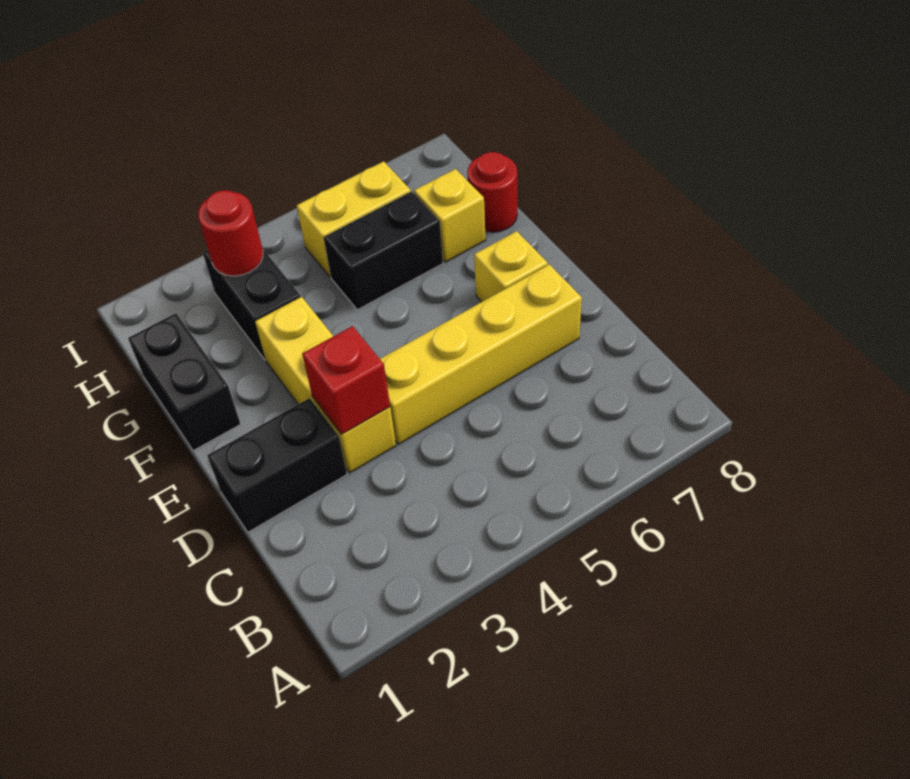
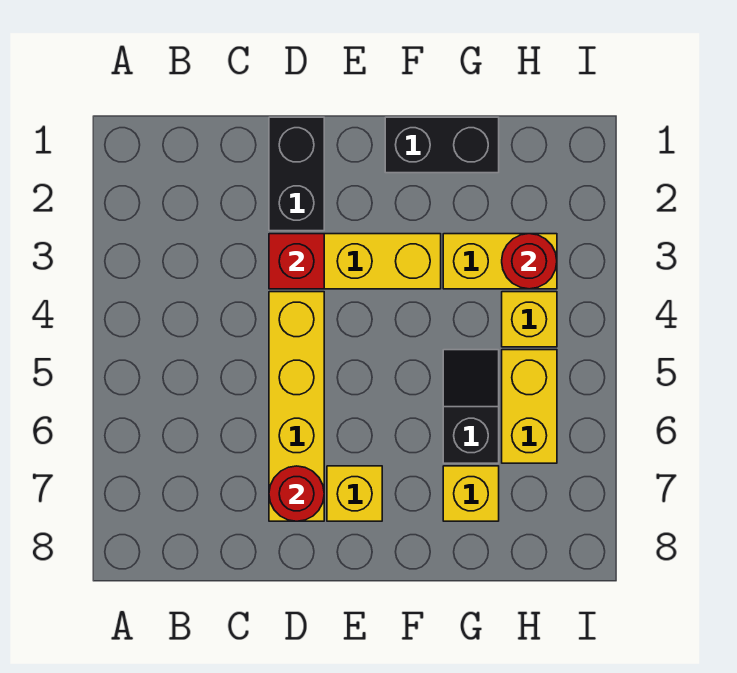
black 1x2 brick [203,248,301,360] -> yellow 1x2 brick [443,234,557,289]
black 1x2 brick [324,191,443,310] -> black 1x2 slope [443,350,499,463]
red 1x1 round brick [467,152,517,232] -> red 1x1 round brick moved to [269,466,324,521]
none -> yellow 1x1 brick [502,292,557,347]

